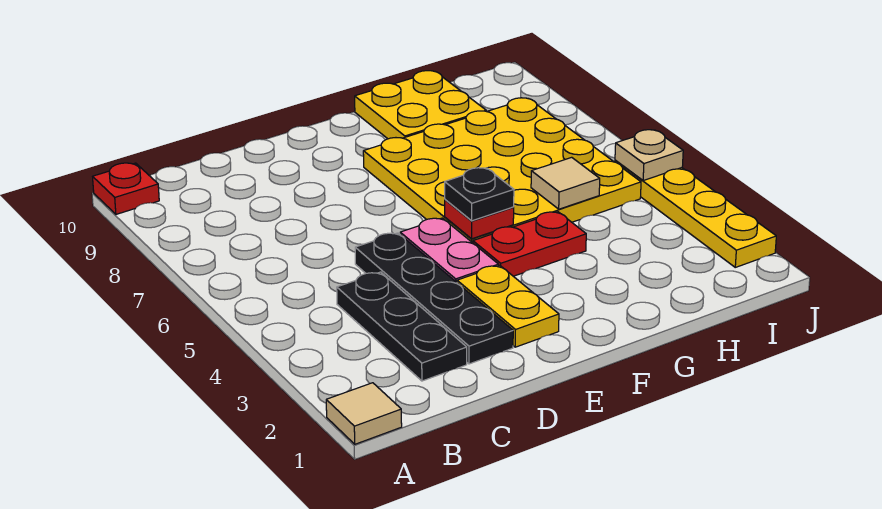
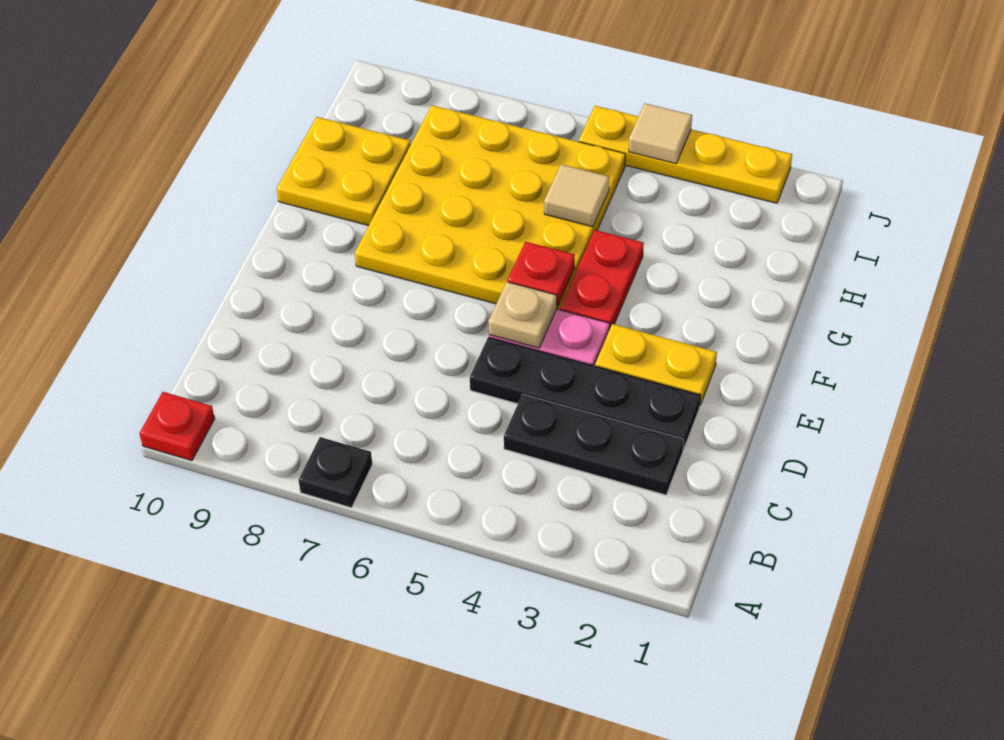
tan 1x1 tile [326,383,402,444] -> tan 1x1 tile moved to [629,103,692,164]
black 1x1 plate [445,168,514,221] -> black 1x1 plate moved to [298,437,372,508]
tan 1x1 plate [615,130,683,181] -> tan 1x1 plate moved to [488,282,557,348]

